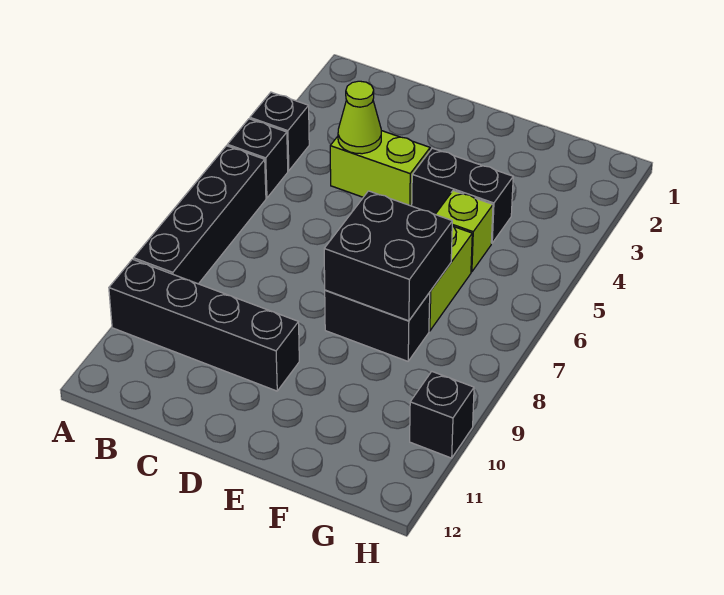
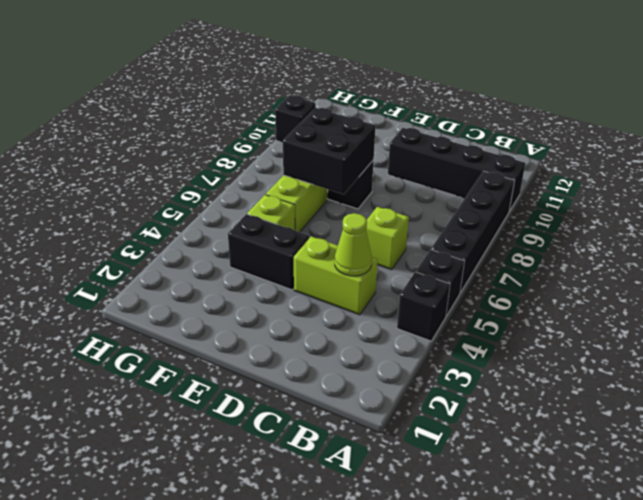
none -> lime 1x1 brick [366,207,409,270]

